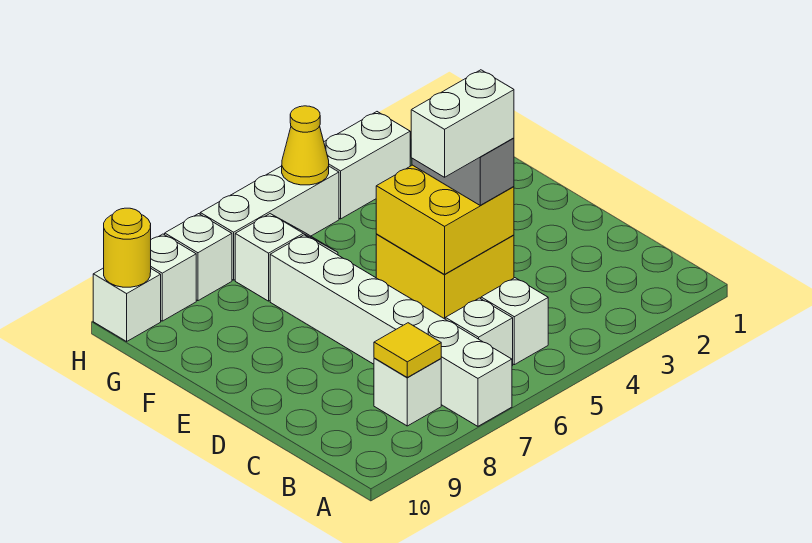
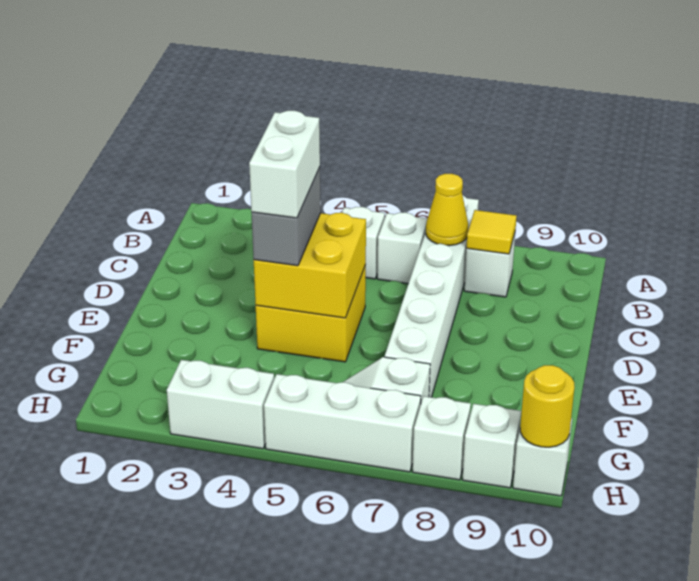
white 1x2 brick [411,70,514,177] -> white 1x2 brick turned to [249,111,320,218]
yellow 1x1 cone [282,106,329,185] -> yellow 1x1 cone moved to [426,174,468,246]

